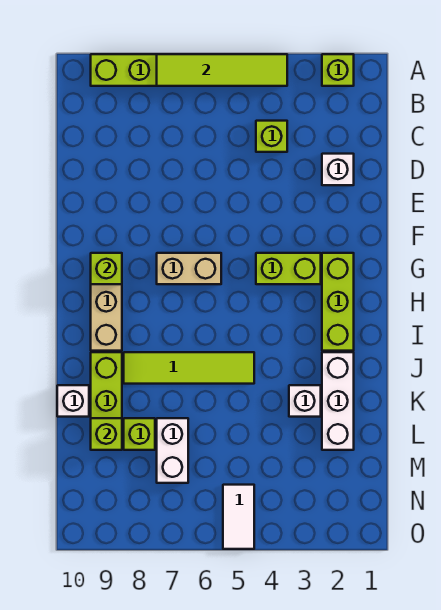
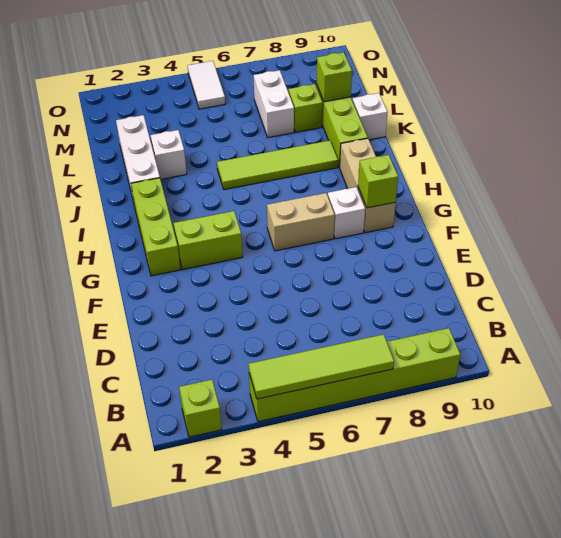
lime 1x1 brick [256,121,287,152] -> none
white 1x1 brick [322,154,354,185] -> white 1x1 brick moved to [328,187,365,239]

